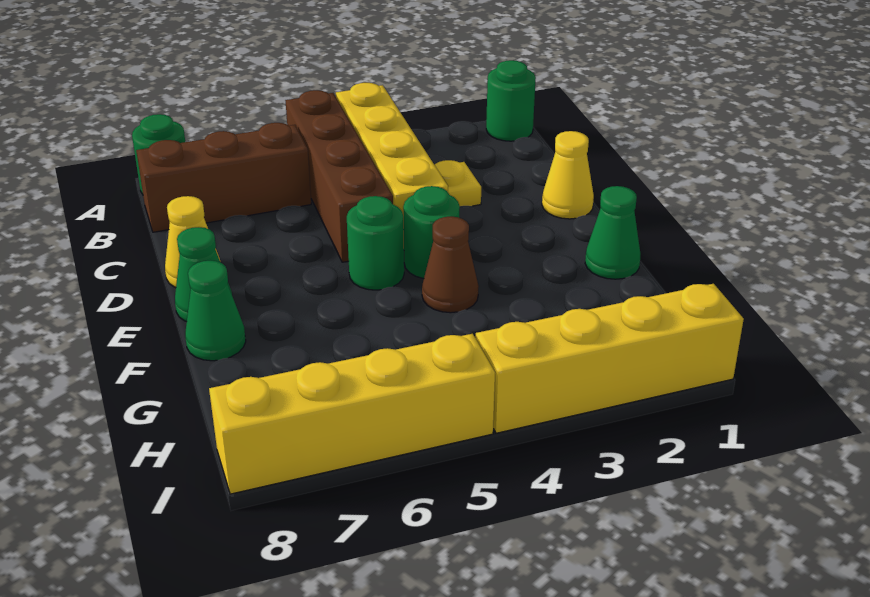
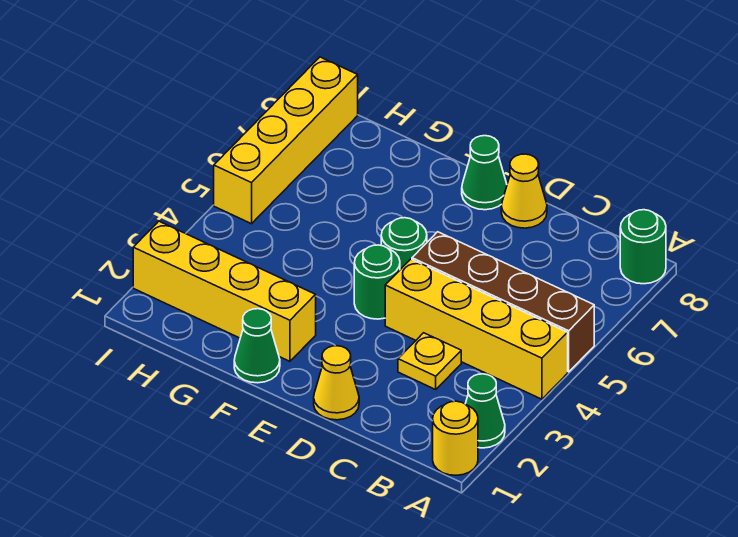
green 1x1 round brick [486,60,536,141] -> yellow 1x1 round brick [433,401,478,475]
brown 1x3 brick [136,123,311,232] -> none
brown 1x1 cone [422,217,479,313] -> none
green 1x1 cone [185,261,246,361] -> green 1x1 cone moved to [465,374,505,448]
yellow 1x4 brick [476,284,744,433] -> yellow 1x4 brick turned to [133,221,316,361]

